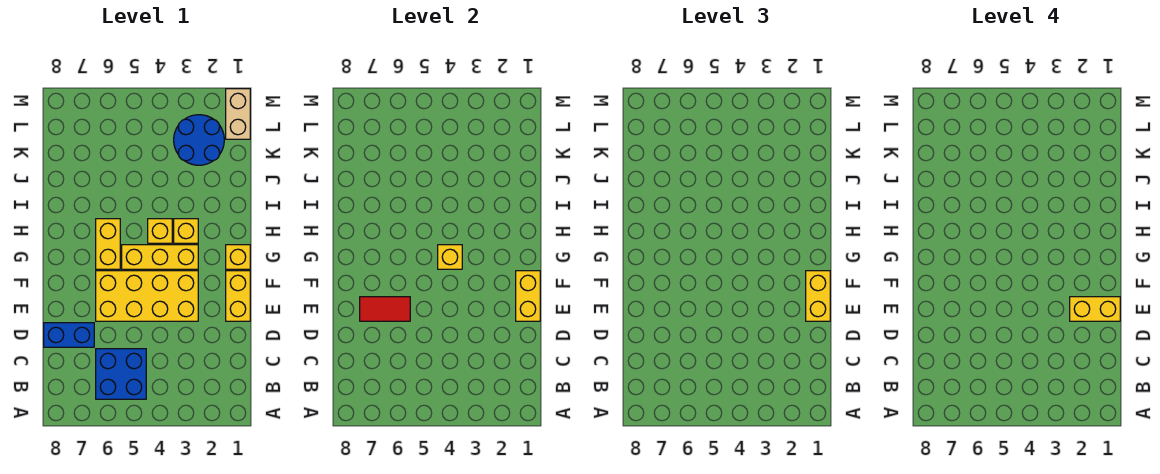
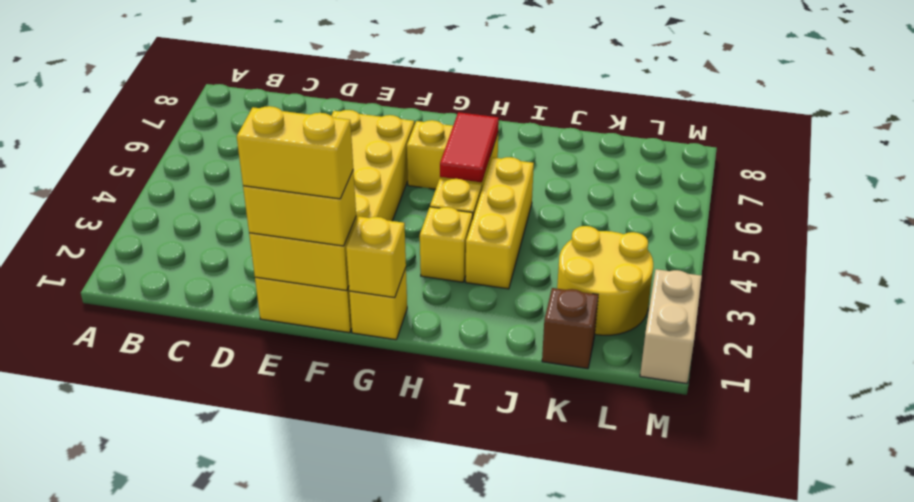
blue 2x2 brick [96,349,146,399] -> none
blue 1x2 brick [44,323,94,347] -> none
yellow 1x2 brick [1070,297,1120,321] -> yellow 1x2 brick turned to [237,106,353,199]
red 1x2 tile [360,297,410,321] -> red 1x2 tile moved to [440,112,499,182]
yellow 1x3 brick [122,245,198,269] -> yellow 1x3 brick moved to [466,157,534,289]
yellow 1x1 brick [438,245,462,269] -> yellow 1x1 brick moved to [346,217,406,298]
none -> brown 1x1 brick [542,288,598,369]
blue 2x2 round brick [174,115,224,165] -> yellow 2x2 round brick [557,226,653,335]
tan 1x2 brick [226,89,250,139] -> tan 1x2 brick turned to [640,269,702,384]

